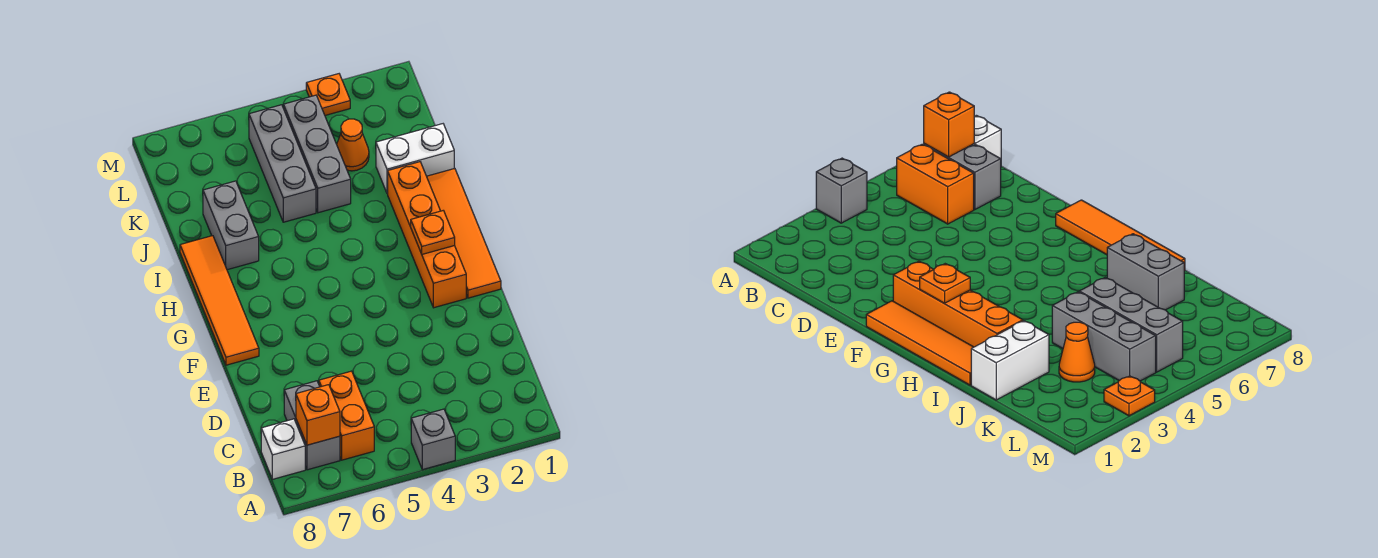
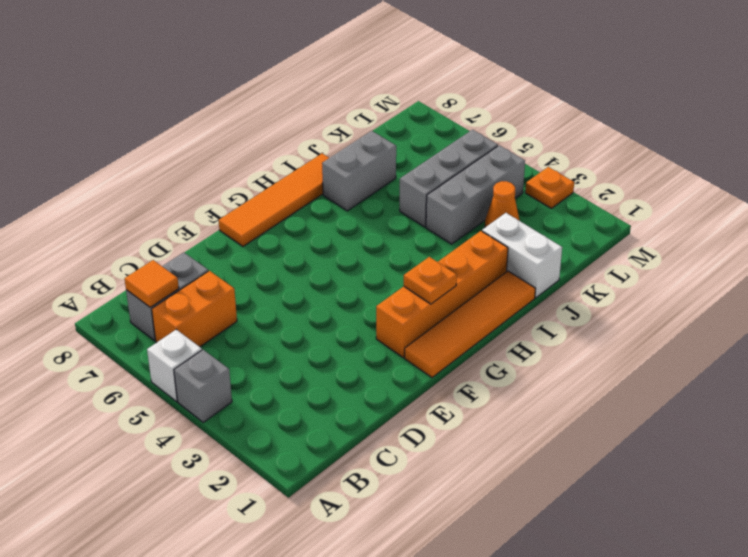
orange 1x1 brick [296,385,340,445] -> orange 1x1 tile [125,260,179,307]
white 1x1 brick [261,419,305,479] -> white 1x1 brick moved to [147,329,202,401]

